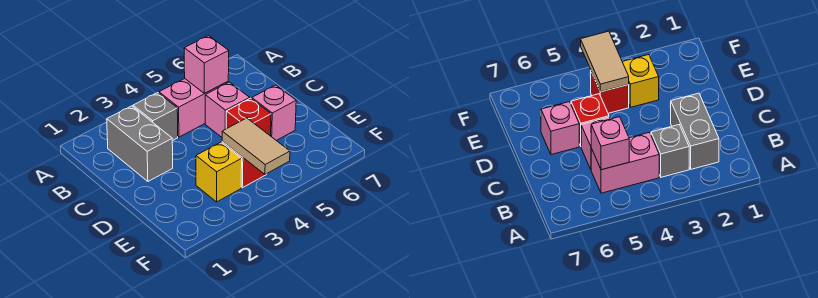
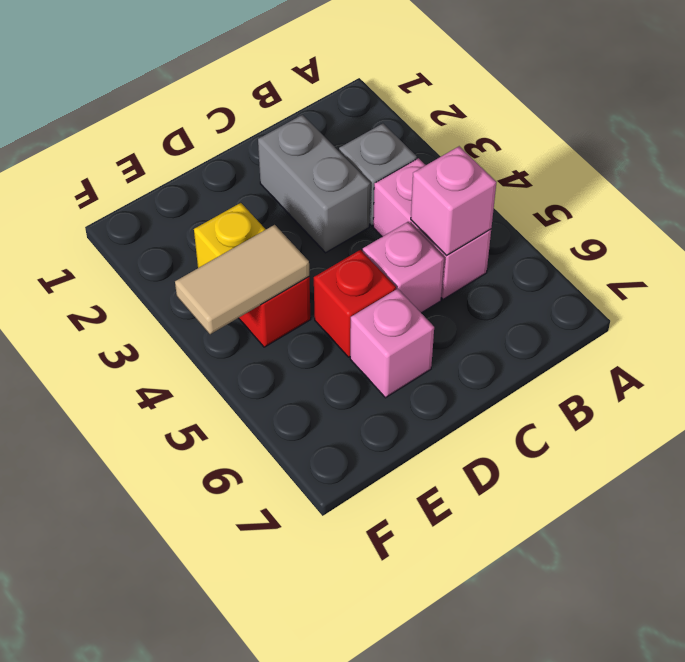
grey 1x2 brick [107,106,173,181] -> grey 1x2 brick turned to [258,115,370,253]

